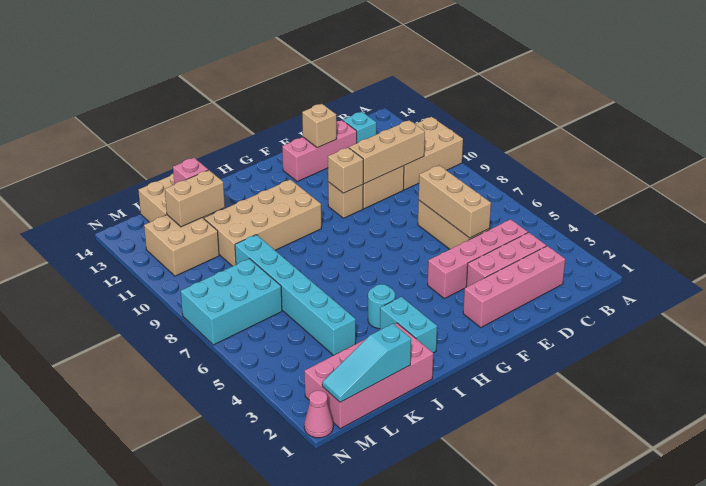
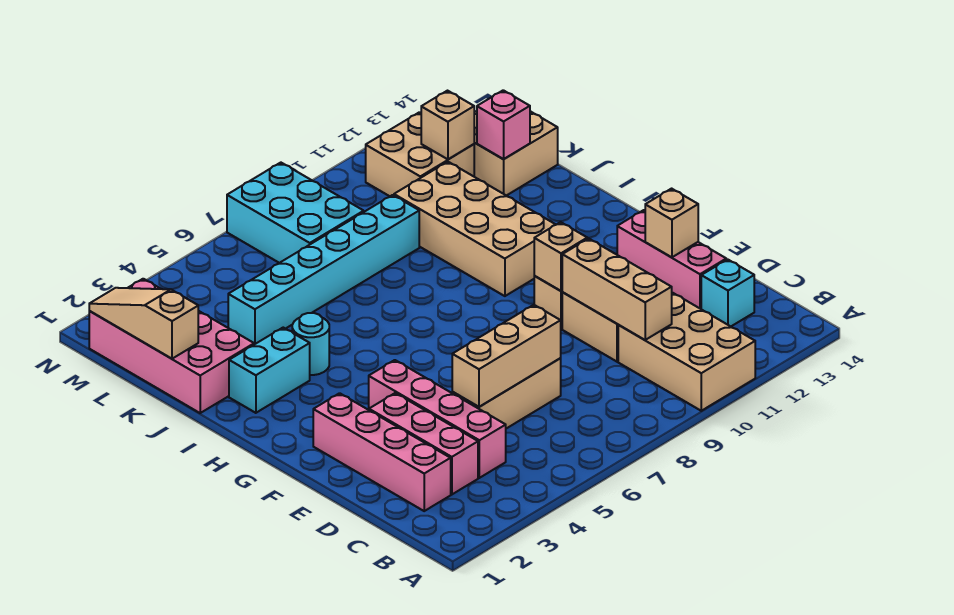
cyan 1x3 slope [322,324,411,402] -> tan 1x3 slope [89,288,198,359]
tan 1x2 brick [165,170,225,227] -> tan 1x1 brick [421,91,474,159]
pink 1x1 cone [304,391,333,438] -> none

